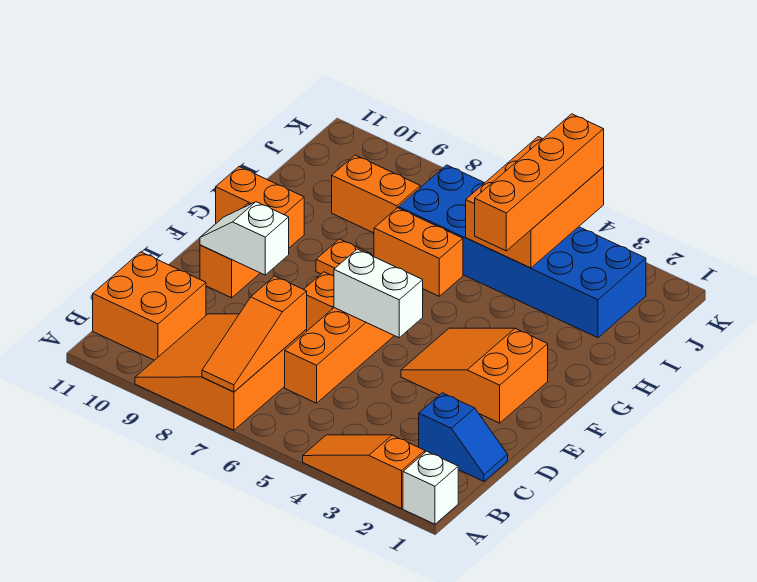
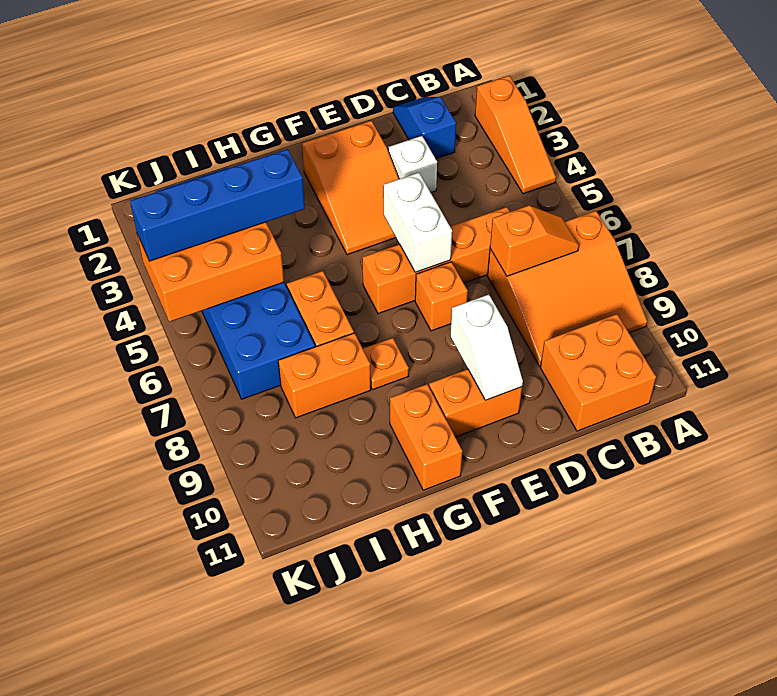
white 1x1 brick [403,451,458,524] -> white 1x1 brick moved to [388,136,437,192]
orange 1x3 slope [202,276,307,392] -> orange 1x2 slope [490,206,579,276]
orange 1x4 brick [475,114,604,251] -> blue 1x4 brick [130,149,305,261]
orange 1x2 brick [332,155,420,233] -> orange 1x2 brick turned to [278,333,371,418]

